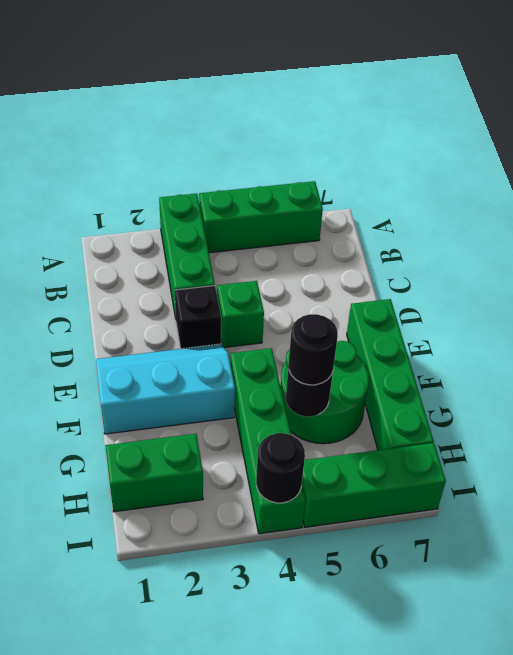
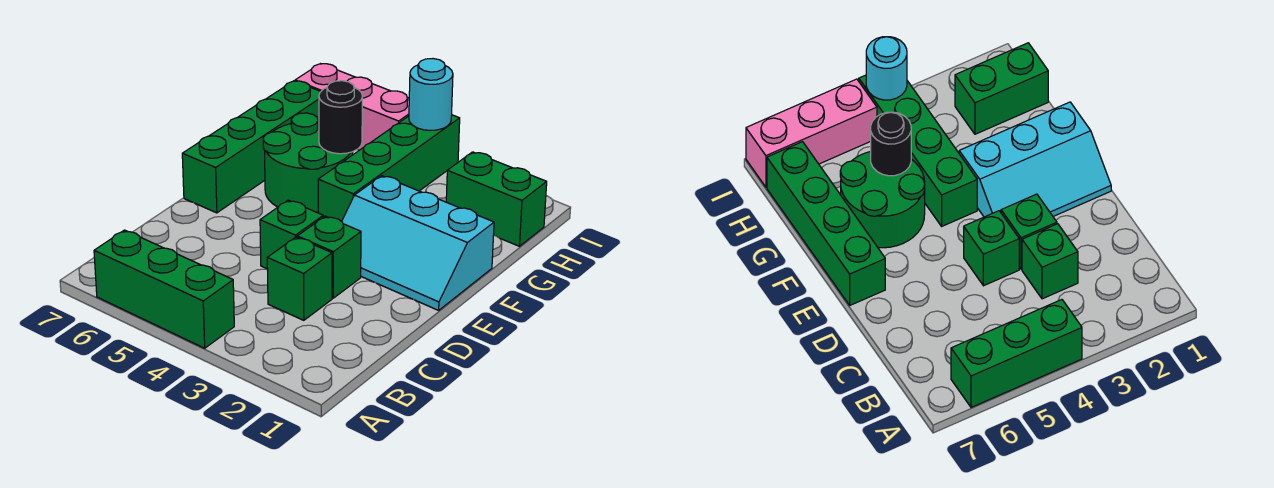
green 1x3 brick [159,194,215,318] -> green 1x1 brick [267,237,332,320]
black 1x1 brick [175,286,221,349] -> green 1x1 brick [297,216,361,298]
black 1x1 round brick [289,314,338,385] -> none
black 1x1 round brick [256,433,305,503] -> cyan 1x1 round brick [409,59,453,131]
green 1x3 brick [302,443,446,527] -> pink 1x3 brick [295,64,409,150]

